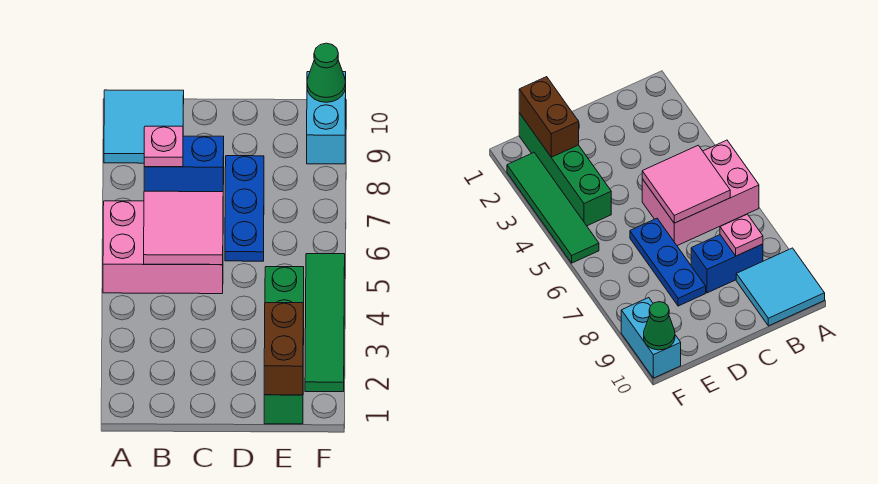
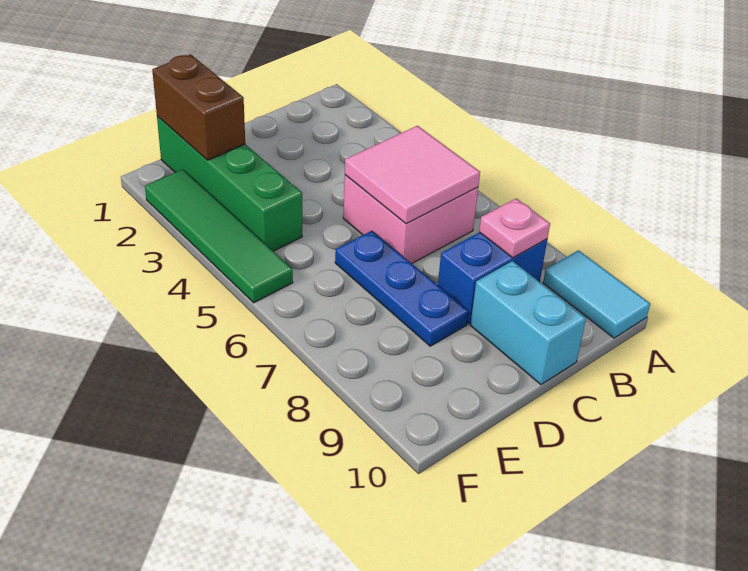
pink 2x3 brick [103,201,223,294] -> pink 2x2 brick [343,175,478,263]
cyan 2x2 tile [104,90,184,163] -> cyan 1x2 tile [543,250,650,338]
cyan 1x2 brick [307,72,346,164] -> cyan 1x2 brick moved to [470,261,586,385]
green 1x1 cone [307,43,346,102] -> none

